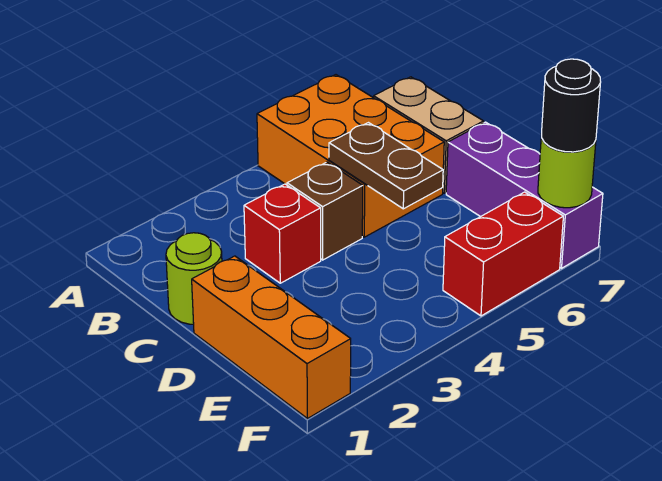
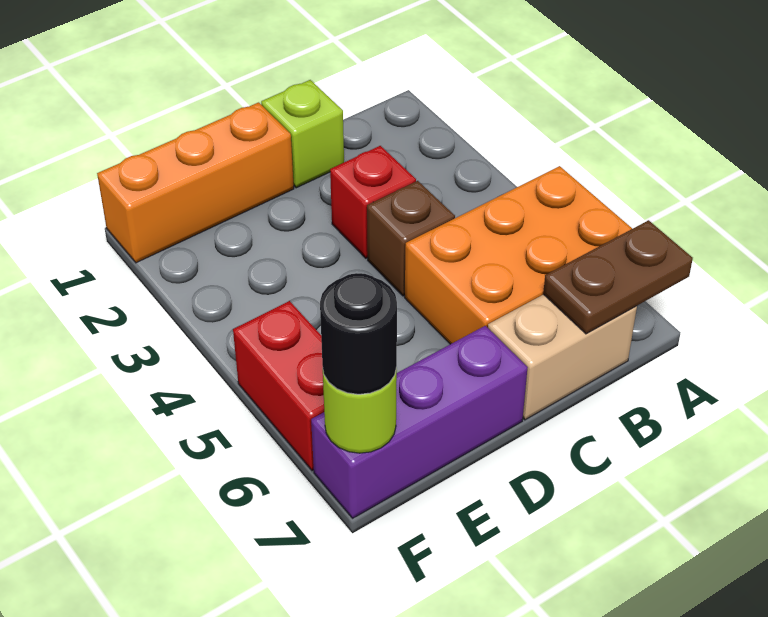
lime 1x1 round brick [166,233,222,324] -> lime 1x1 brick [261,80,344,188]
brown 1x2 plate [329,123,443,209] -> brown 1x2 plate moved to [543,220,693,334]

